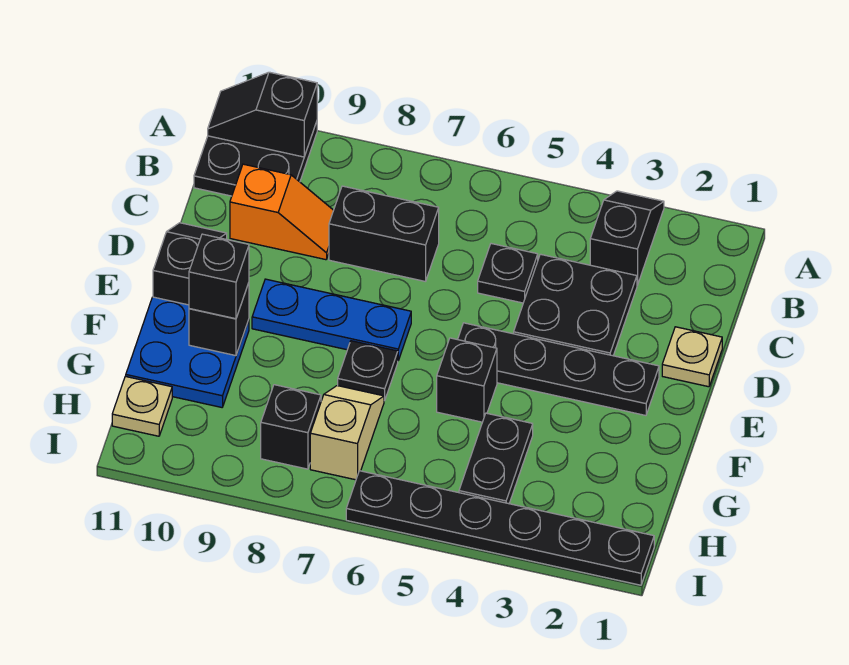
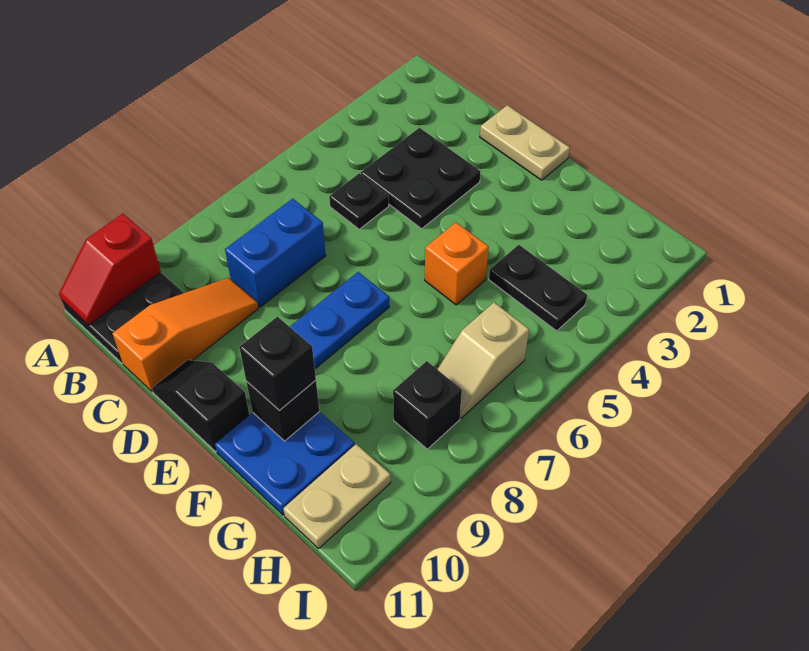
black 1x2 slope [590,191,664,285] -> none
black 1x2 slope [208,72,317,157] -> red 1x2 slope [59,214,161,325]
black 1x2 brick [329,186,439,282] -> blue 1x2 brick [225,199,326,307]
orange 1x2 slope [230,164,334,260] -> orange 1x3 slope [112,278,259,392]
tan 1x1 plate [662,327,722,387] -> tan 1x2 plate [480,105,570,180]
black 1x4 plate [458,323,659,415] -> none
black 1x1 brick [437,338,497,422] -> orange 1x1 brick [425,222,489,305]
black 1x1 plate [338,341,398,401] -> none
tan 1x2 slope [310,386,384,480] -> tan 1x2 slope turned to [437,303,529,418]
tan 1x1 plate [112,376,172,436] -> tan 1x2 plate [283,444,391,548]
black 1x6 plate [346,471,654,585] -> none

